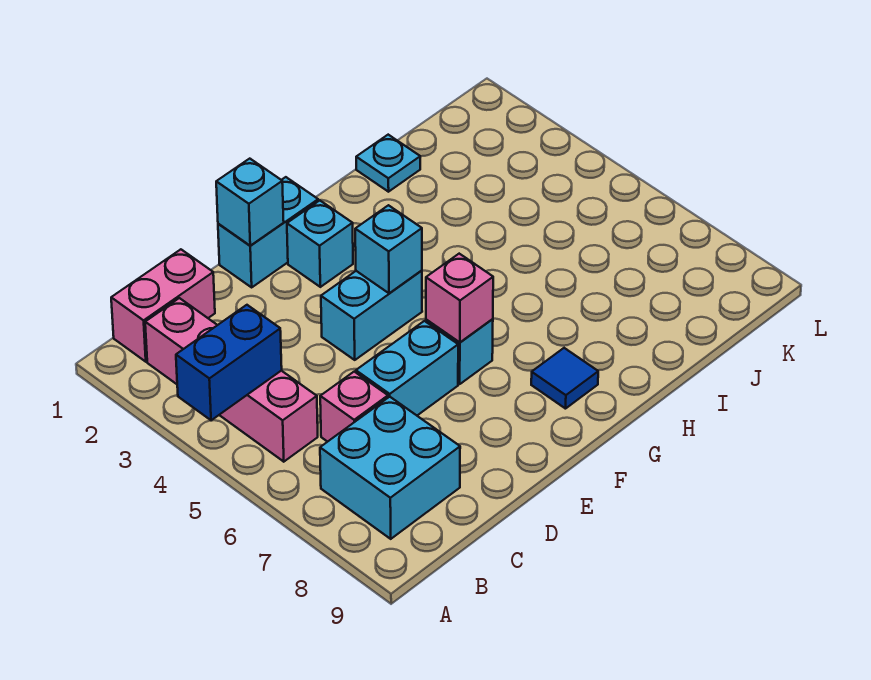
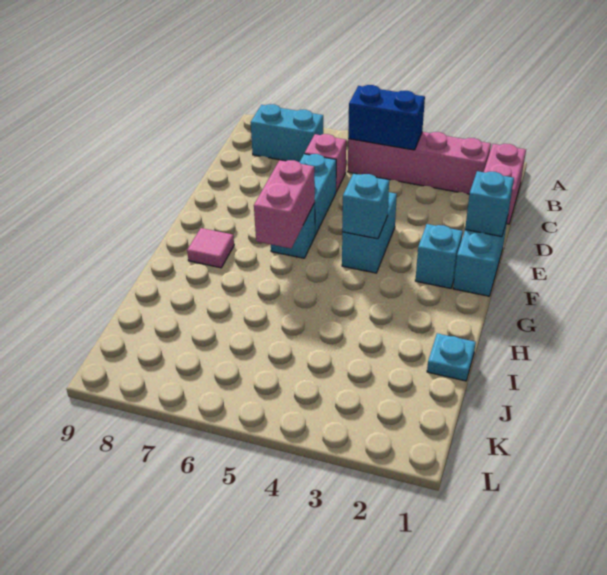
blue 1x2 brick [176,305,282,420] -> blue 1x2 brick turned to [348,85,425,150]
cyan 2x2 brick [320,397,460,539] -> cyan 1x2 brick [251,104,323,162]
pink 1x1 brick [426,254,493,342] -> pink 1x2 brick [254,160,315,248]
blue 1x1 tile [531,348,598,409] -> pink 1x1 tile [187,228,234,268]

